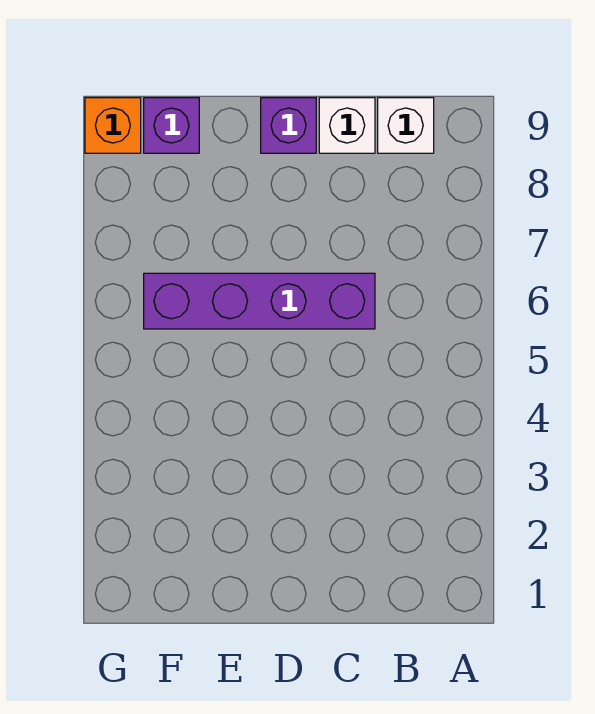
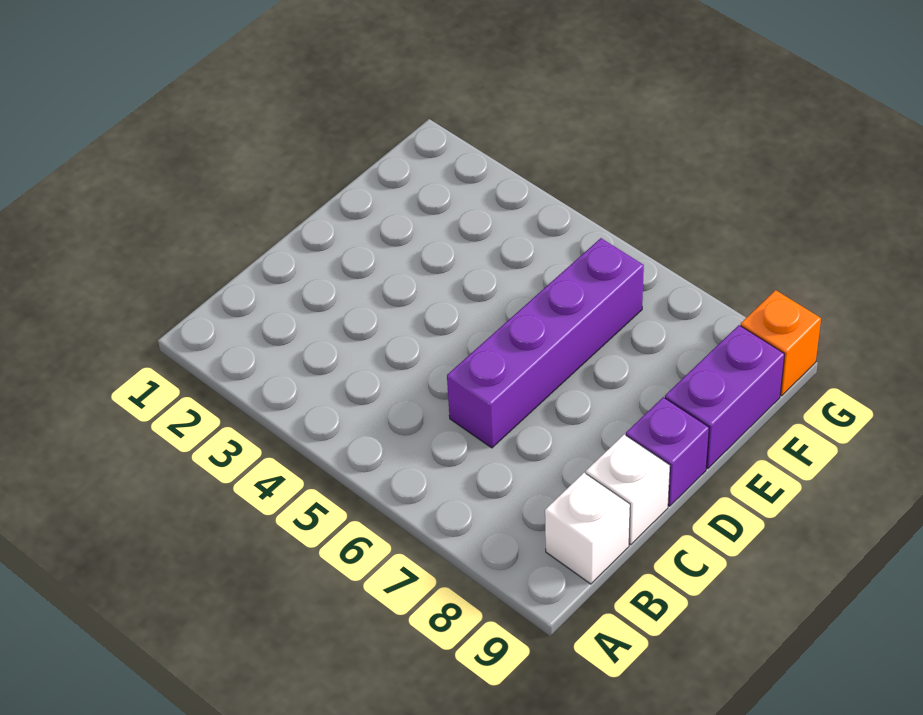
purple 1x1 brick [144,98,199,153] -> purple 1x2 brick [665,325,785,469]

